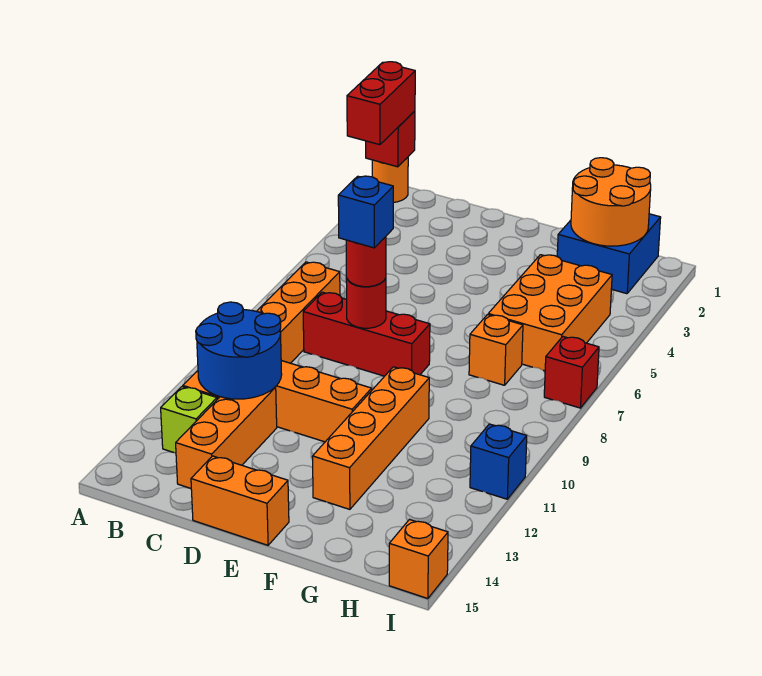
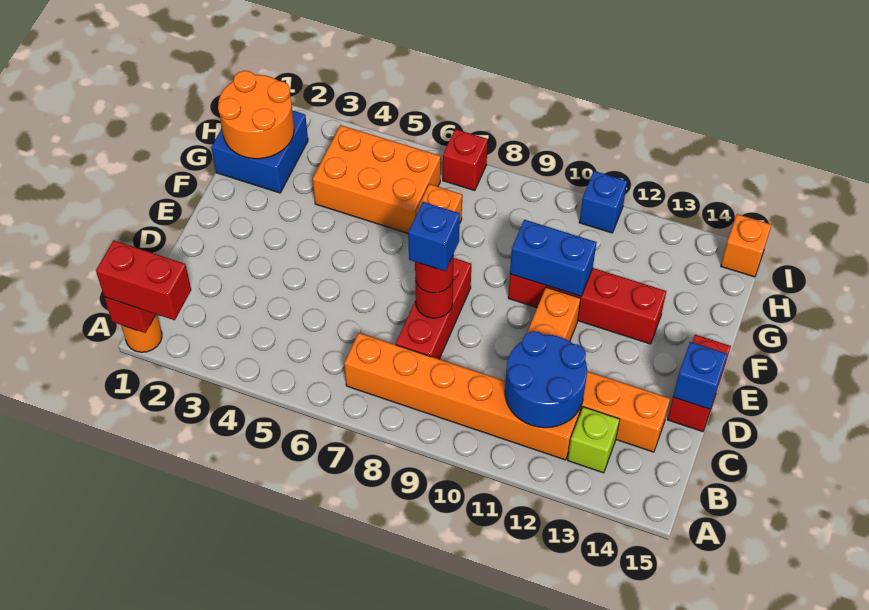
orange 1x2 brick [191,456,289,545] -> red 1x2 brick [667,335,731,432]
none -> blue 1x1 brick [673,342,727,409]
orange 1x4 brick [312,367,429,509] -> red 1x4 brick [508,268,666,344]
none -> blue 1x2 brick [510,220,596,296]

